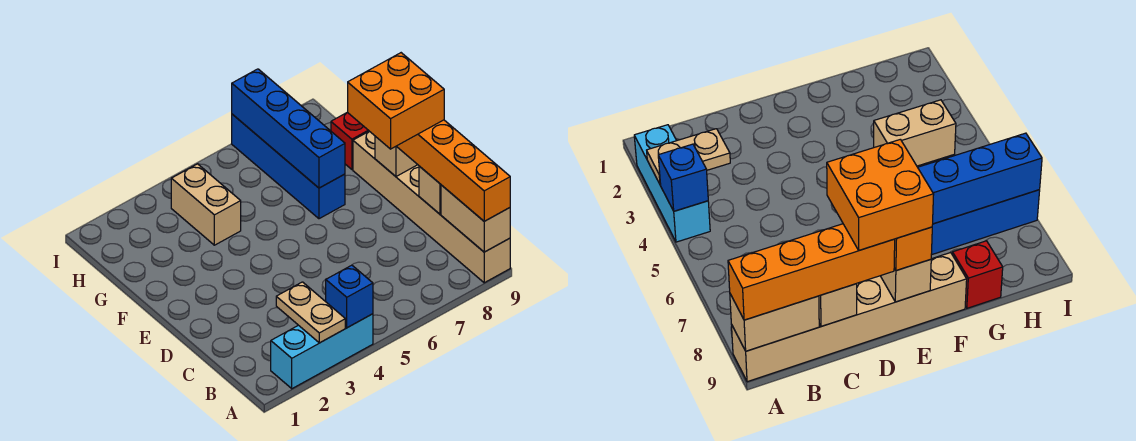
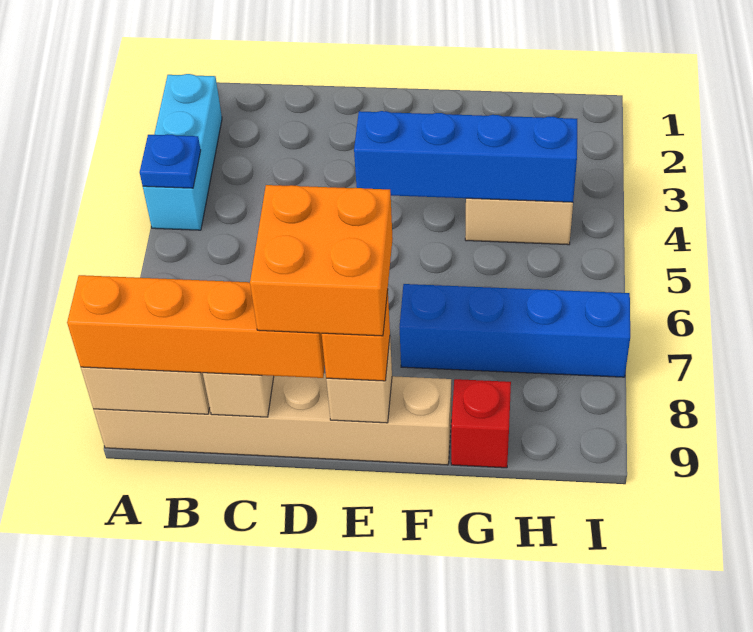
tan 1x2 plate [276,282,345,343] -> none
blue 1x1 brick [326,265,373,328] -> blue 1x1 plate [140,134,201,188]
blue 1x4 brick [232,69,345,188] -> blue 1x4 brick moved to [354,111,577,202]

